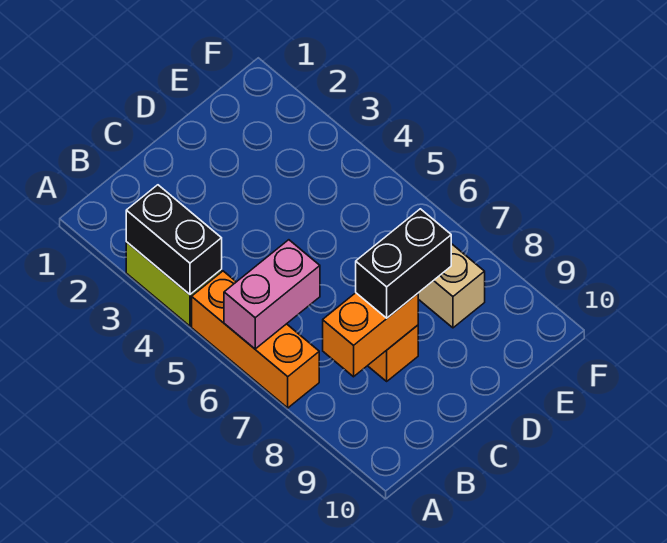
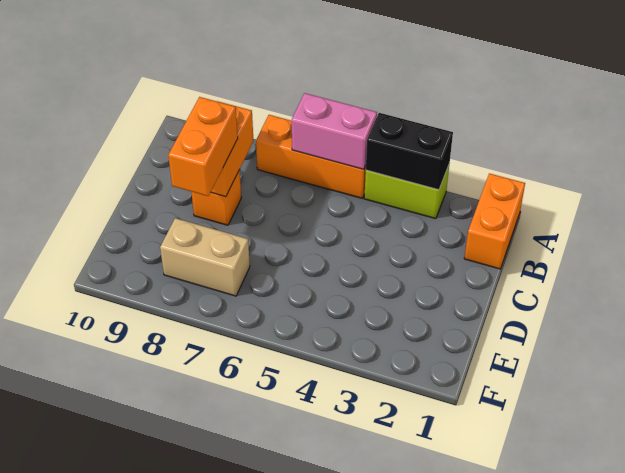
none -> orange 1x2 brick [464,173,525,269]
pink 1x2 brick [224,240,320,349] -> pink 1x2 brick turned to [292,93,377,169]
black 1x2 brick [356,209,451,318] -> orange 1x2 brick [168,97,238,196]

